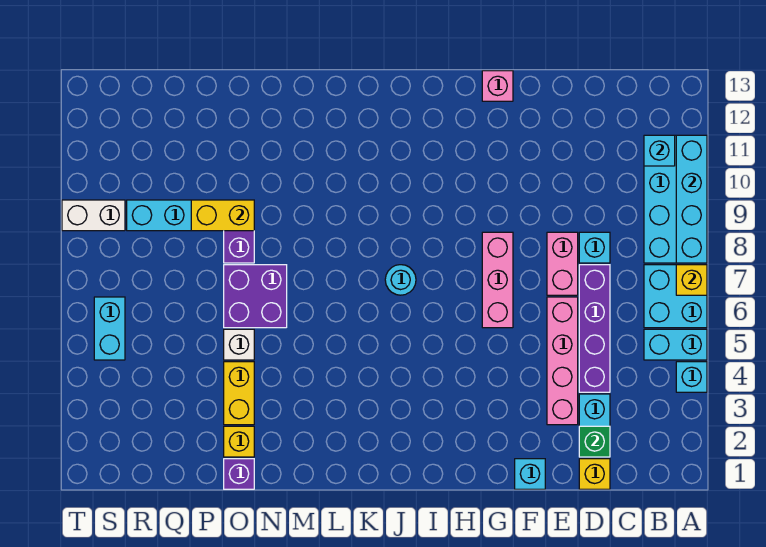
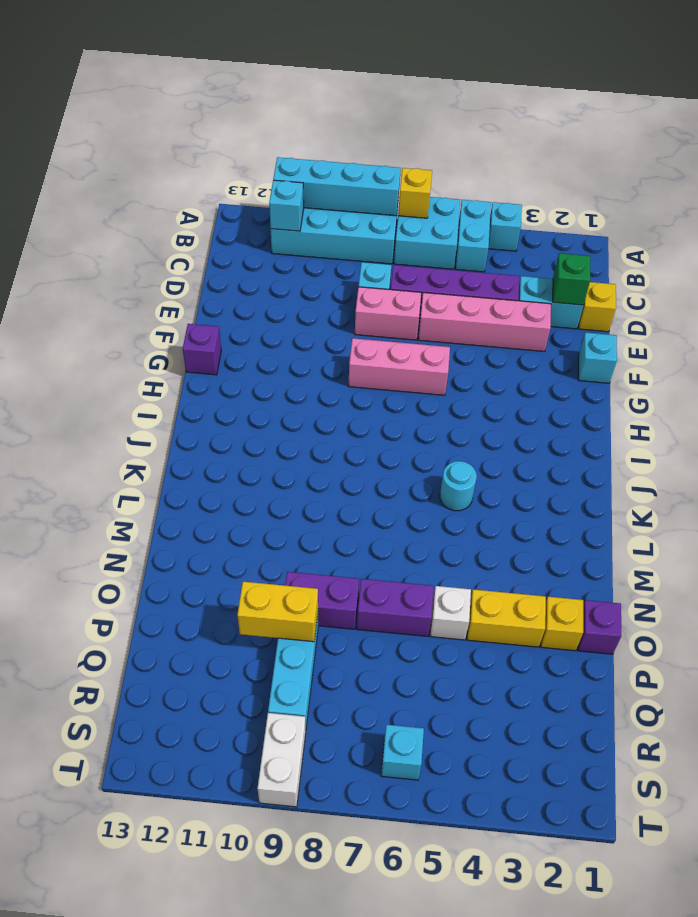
pink 1x1 brick [482,71,513,101] -> purple 1x1 brick [183,324,221,375]
cyan 1x1 round brick [385,265,416,295] -> cyan 1x1 round brick moved to [440,461,477,511]
purple 2x2 brick [224,265,287,328] -> purple 1x2 brick [357,579,434,636]
yellow 1x2 brick [191,200,254,231] -> yellow 1x2 brick turned to [237,582,318,642]
cyan 1x2 brick [94,297,125,360] -> cyan 1x1 brick [381,725,424,780]

